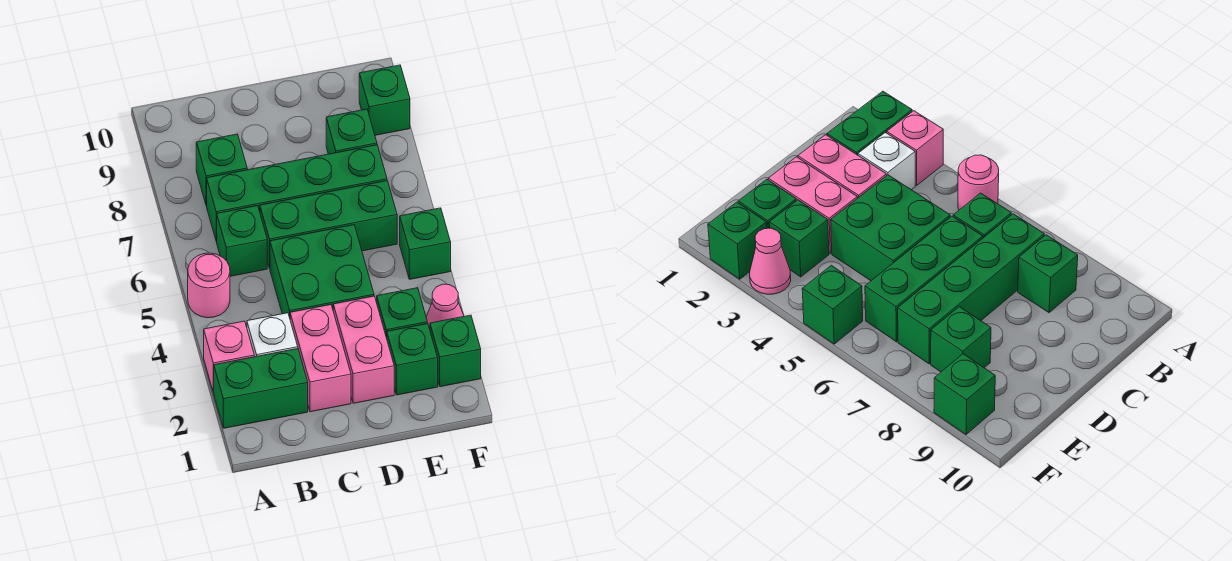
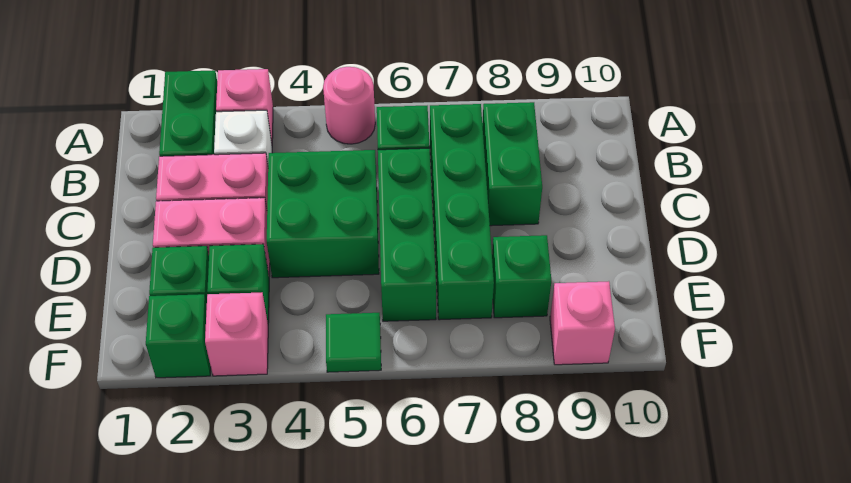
green 1x1 brick [196,134,247,206] -> green 1x2 brick [482,102,542,226]
pink 1x1 cone [426,284,464,329] -> pink 1x1 brick [205,292,268,376]
green 1x1 brick [400,208,451,279] -> green 1x1 tile [326,313,381,372]
green 1x1 brick [359,65,410,135] -> pink 1x1 brick [550,281,615,365]

